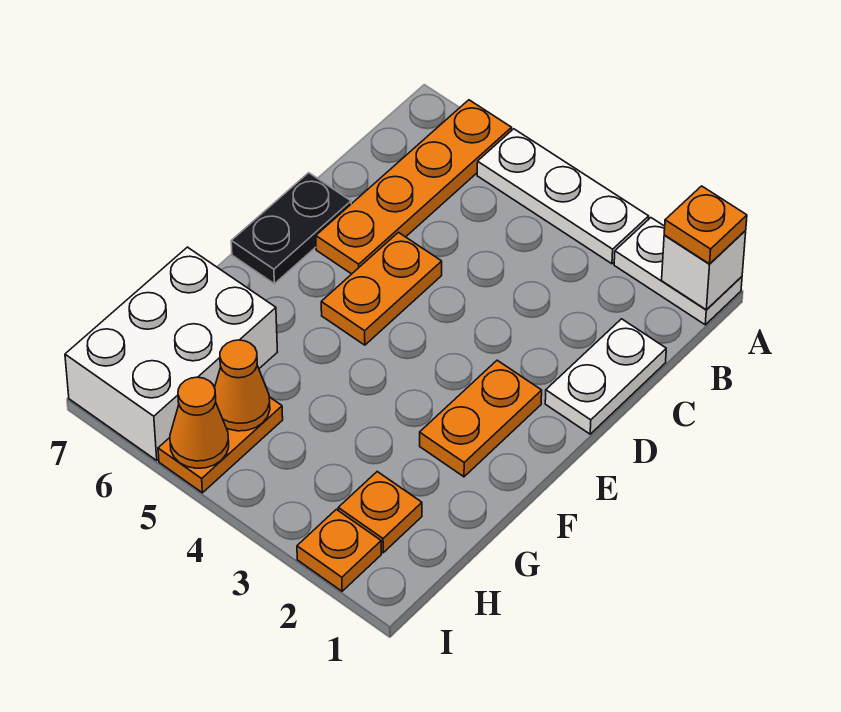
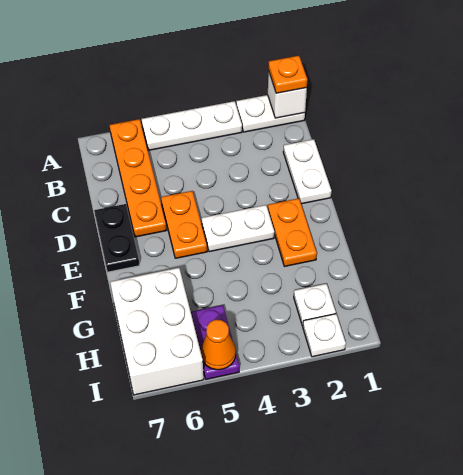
none -> white 1x2 plate [202,205,274,252]
orange 1x1 plate [338,472,422,553] -> white 1x1 plate [294,284,336,326]
orange 1x2 plate [158,397,283,493] -> purple 1x2 plate [191,305,239,379]
orange 1x1 cone [214,340,270,431] -> none
orange 1x1 plate [297,509,381,591] -> white 1x1 plate [303,314,346,357]

